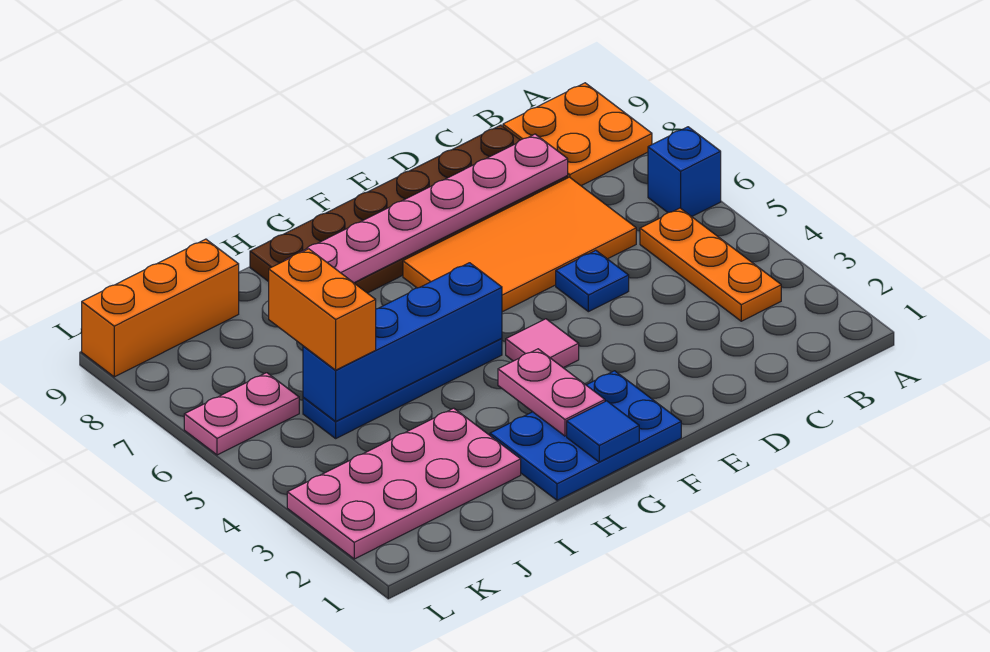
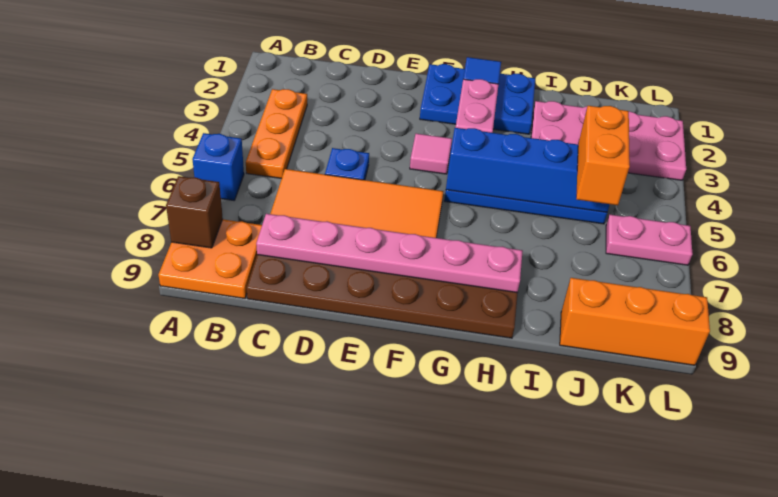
none -> brown 1x1 brick [166,176,223,248]

